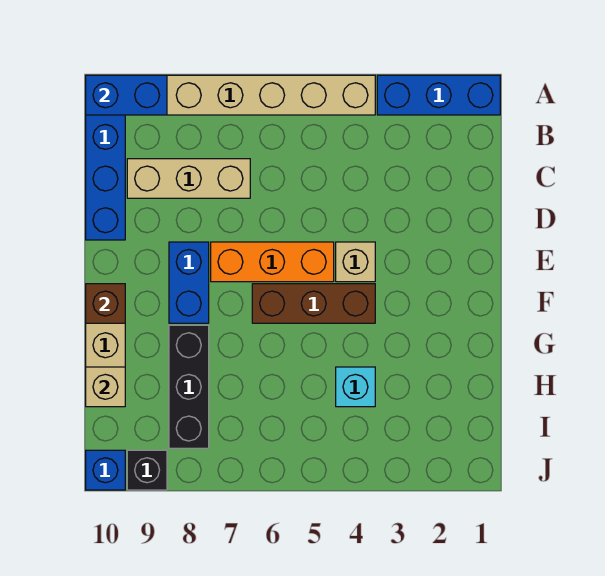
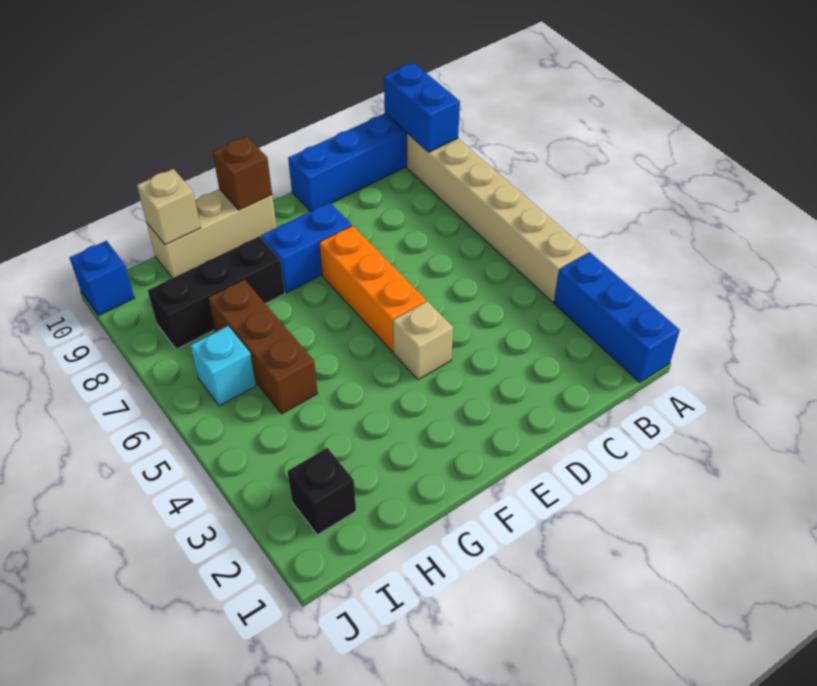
tan 1x3 brick [127,159,250,198] -> none
brown 1x3 brick [252,284,375,323] -> brown 1x3 brick moved to [208,280,318,414]
cyan 1x1 brick [336,367,375,407] -> cyan 1x1 brick moved to [190,326,256,406]
black 1x1 brick [127,450,167,490] -> black 1x1 brick moved to [288,448,356,535]

